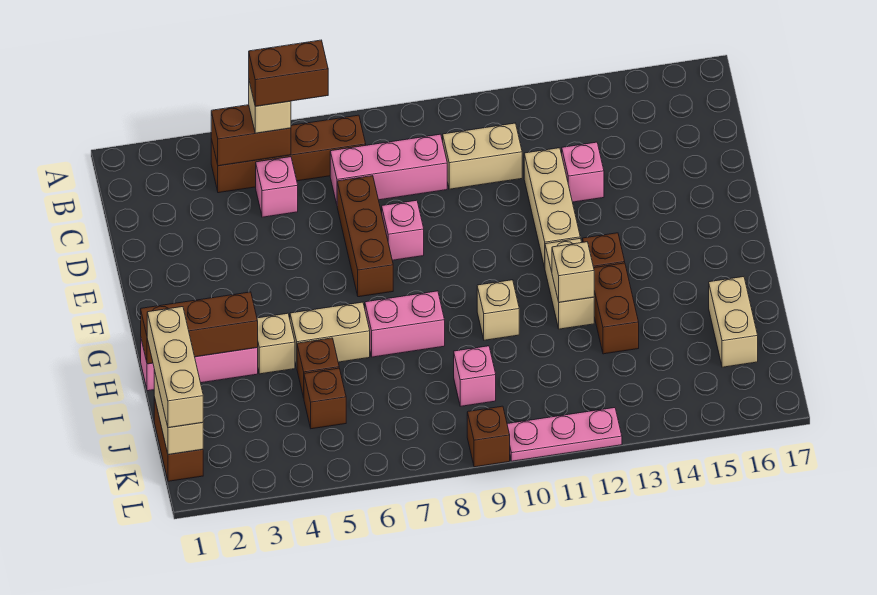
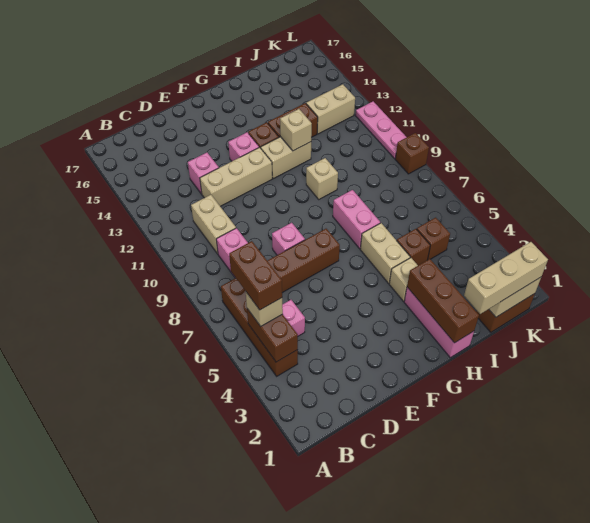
tan 1x2 brick [709,277,758,367] -> tan 1x2 brick moved to [306,84,355,134]
pink 1x1 brick [454,346,496,406] -> pink 1x1 brick moved to [228,132,259,161]

